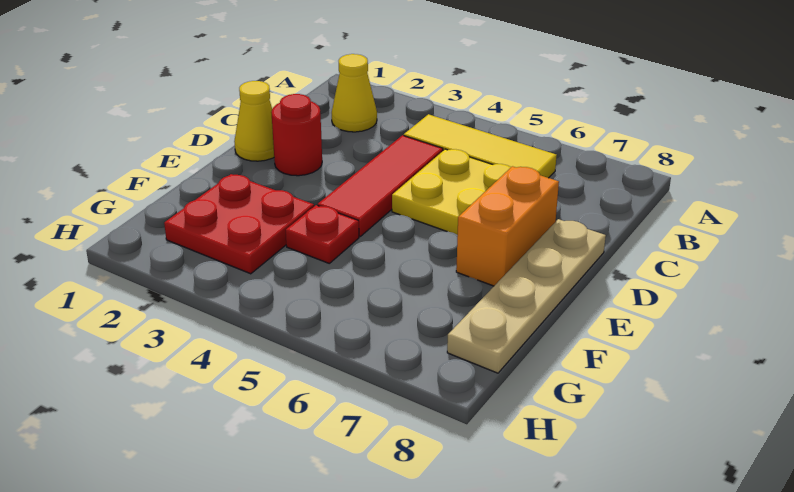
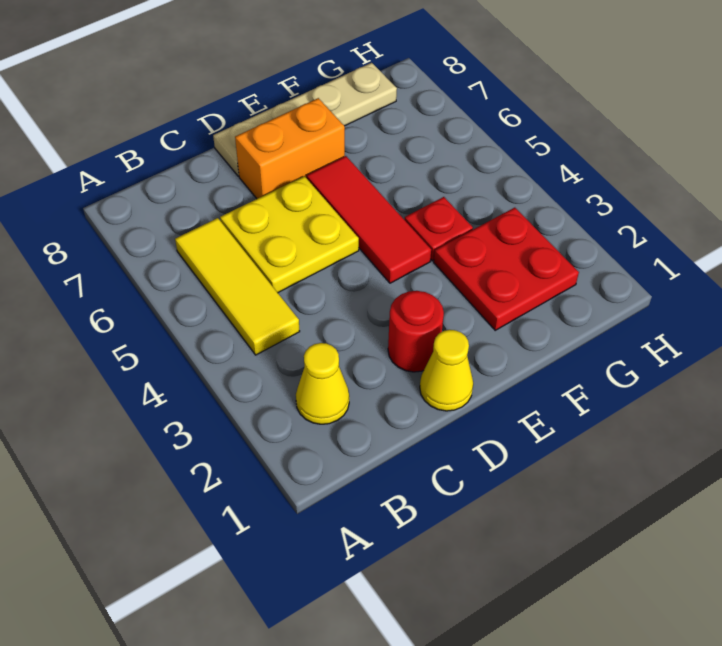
red 1x3 tile [318,135,443,236] -> red 1x3 tile turned to [306,156,431,283]

